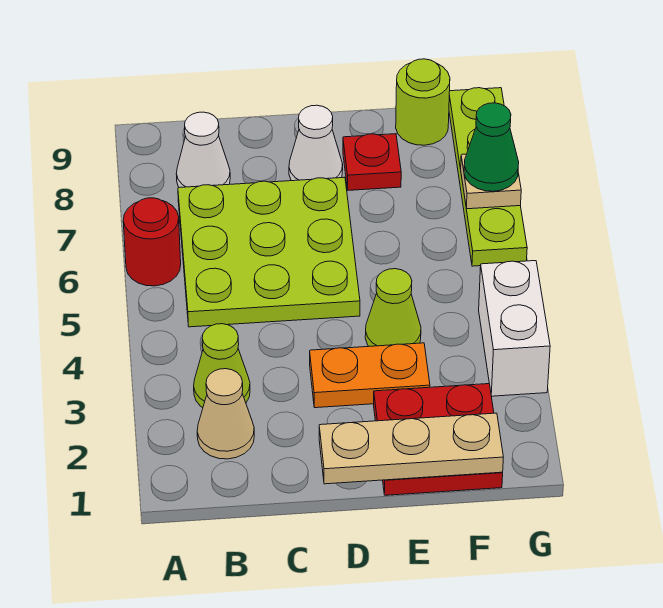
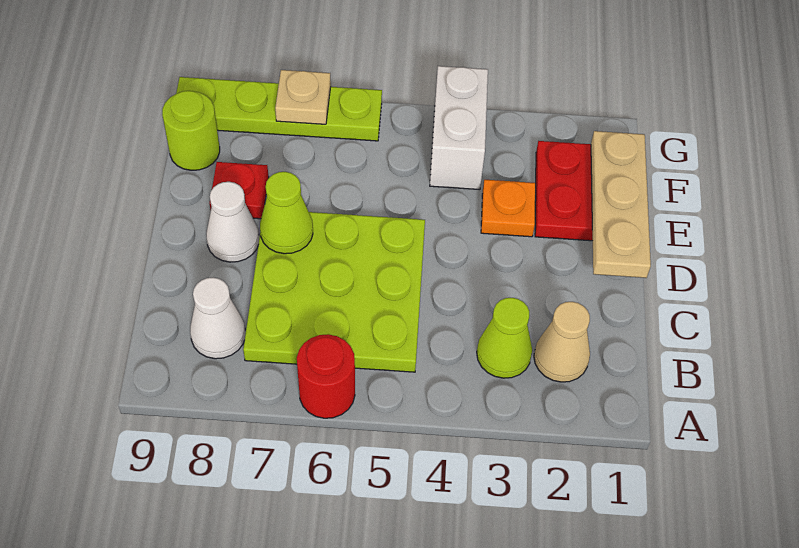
orange 1x2 plate [310,343,430,408] -> orange 1x1 plate [481,180,535,237]
lime 1x1 cone [365,269,421,346] -> lime 1x1 cone moved to [260,172,313,254]
white 1x2 brick [479,261,550,396] -> white 1x2 brick turned to [430,66,488,190]
green 1x1 cone [464,103,519,191] -> none

